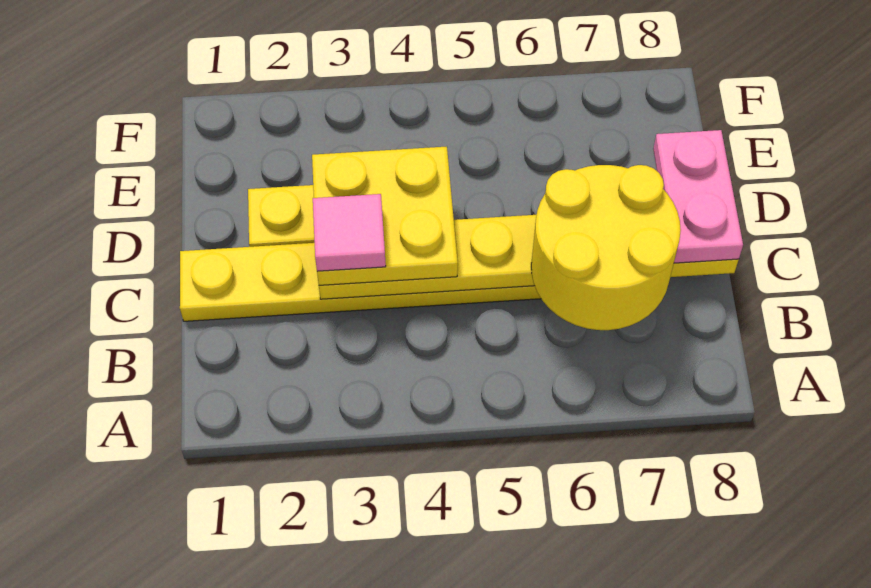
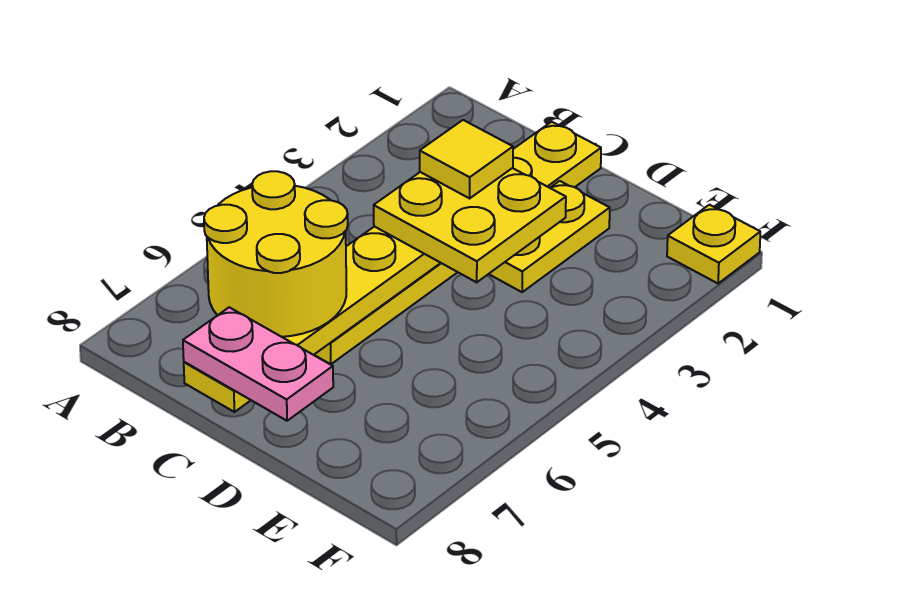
pink 1x1 tile [313,194,386,271] -> yellow 1x1 tile [420,120,513,198]
none -> yellow 1x1 plate [667,205,760,283]

